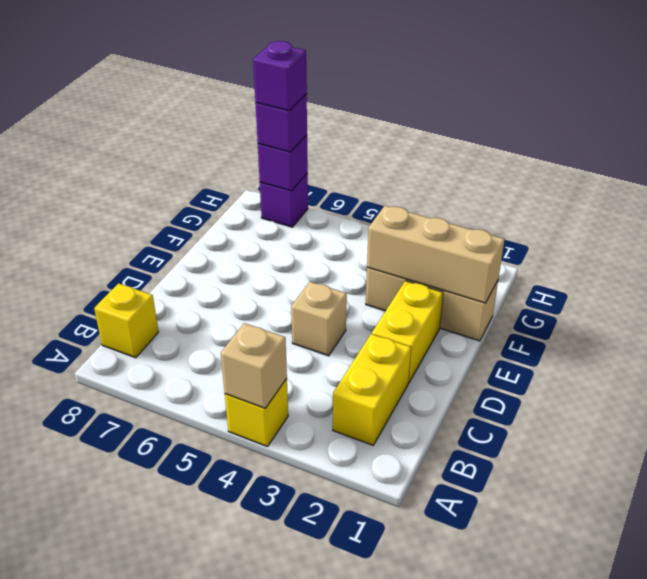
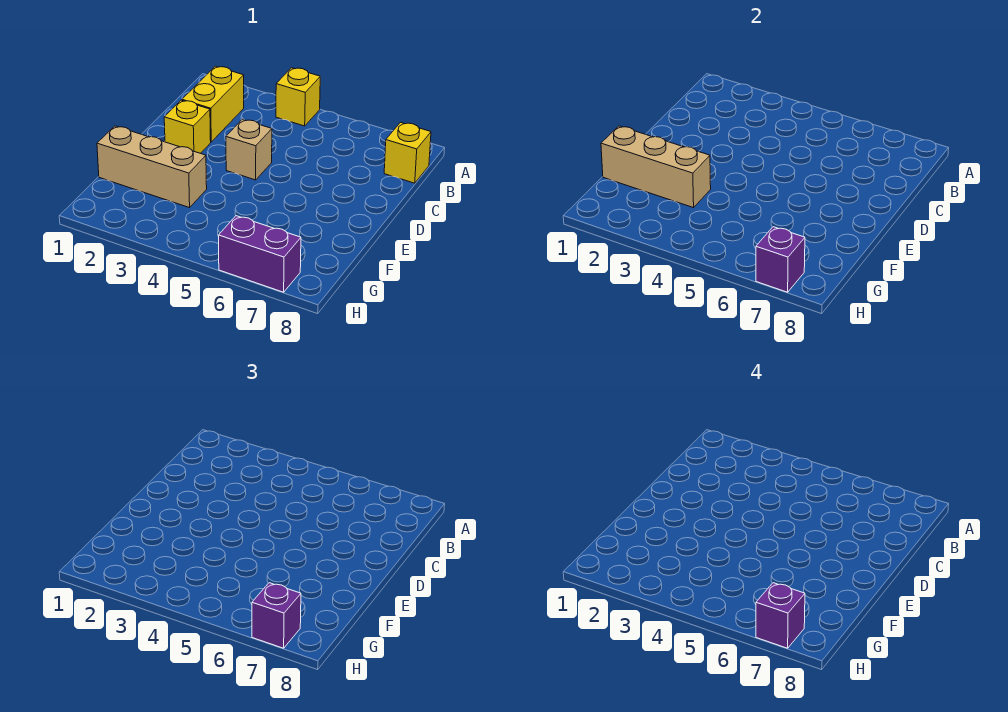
tan 1x1 brick [221,323,287,408] -> none
yellow 1x2 brick [372,281,443,383] -> yellow 1x1 brick [164,100,211,153]
purple 1x1 brick [260,173,308,227] -> purple 1x2 brick [218,216,301,292]

